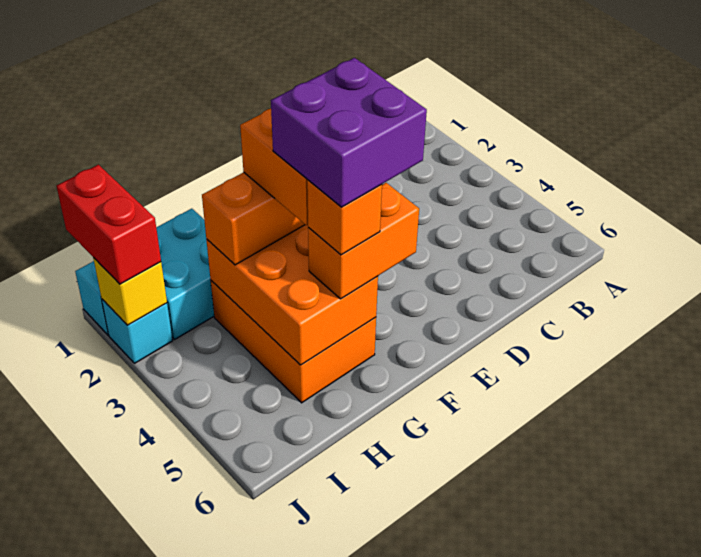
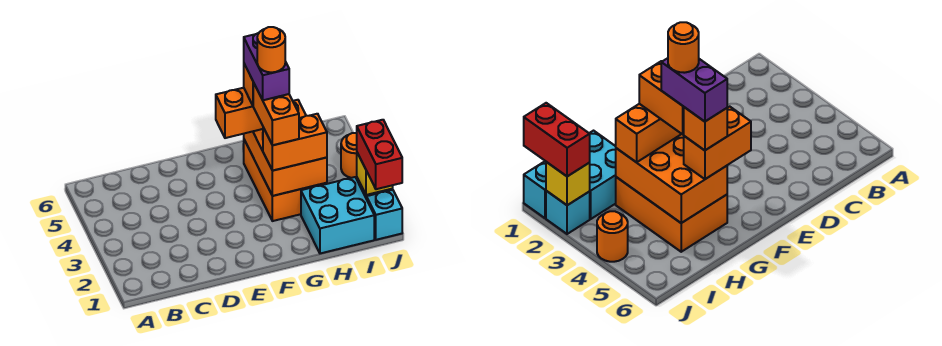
purple 2x2 brick [271,58,427,207] -> purple 1x2 brick [244,33,289,100]
none -> orange 1x1 round brick [257,27,285,72]
none -> orange 1x1 round brick [341,133,357,178]

